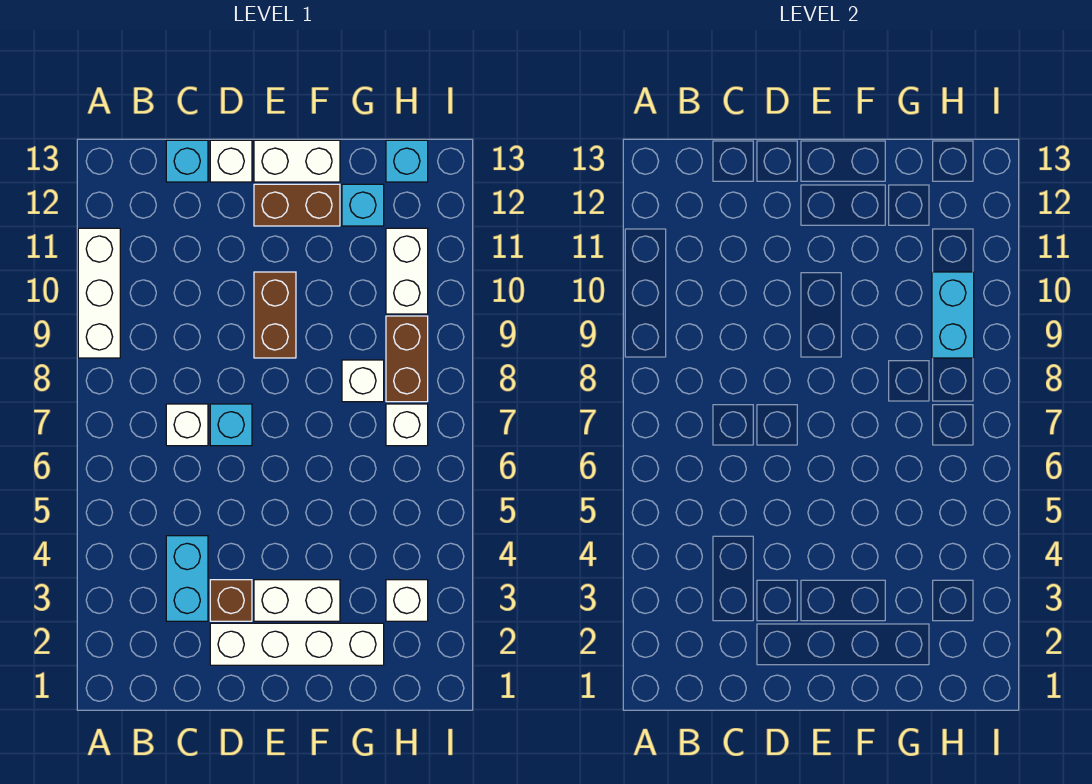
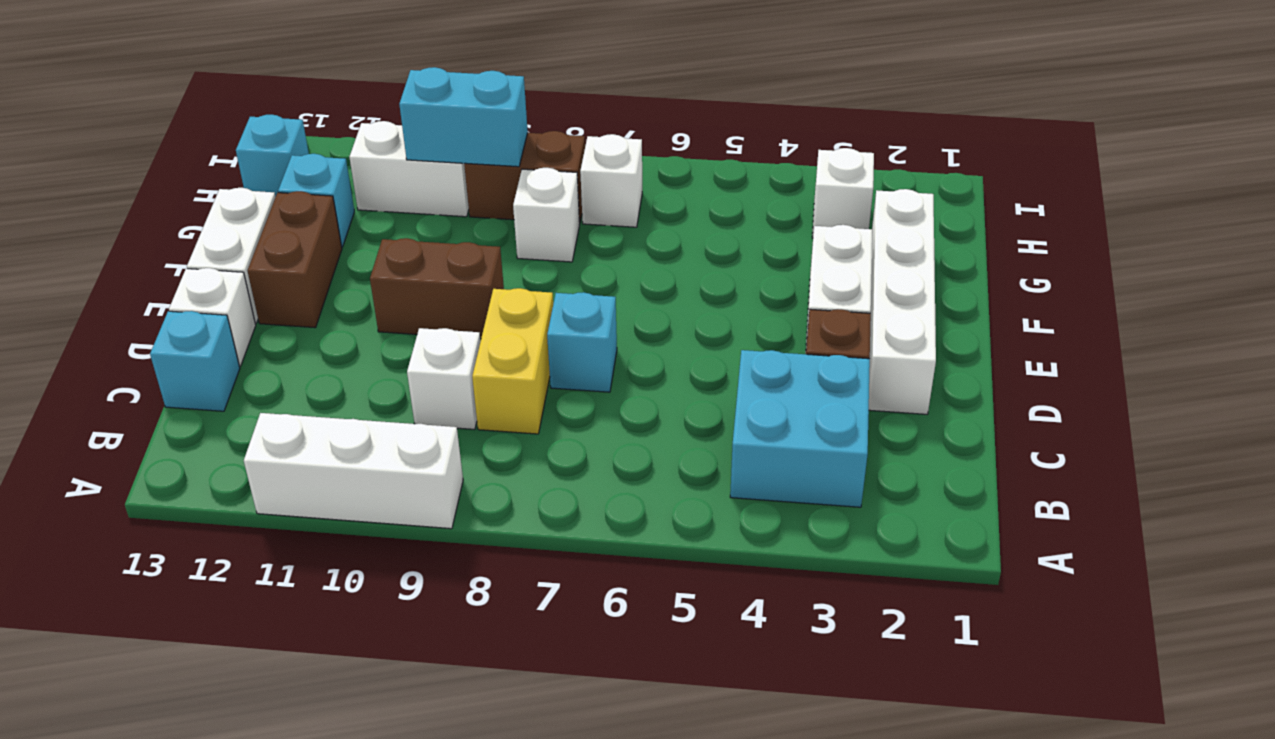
cyan 1x2 brick [166,536,208,621] -> cyan 2x2 brick [730,350,870,507]
white 1x1 brick [166,404,208,446] -> white 1x1 brick moved to [407,328,481,429]
none -> yellow 1x2 brick [472,288,553,434]

